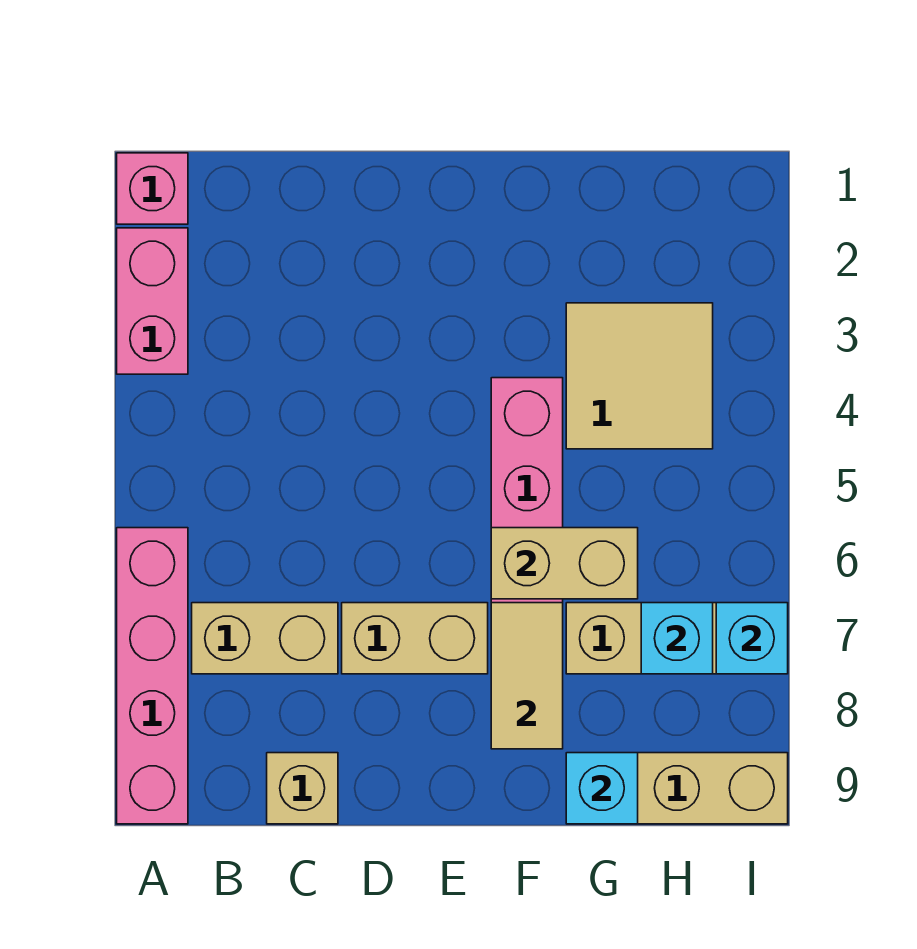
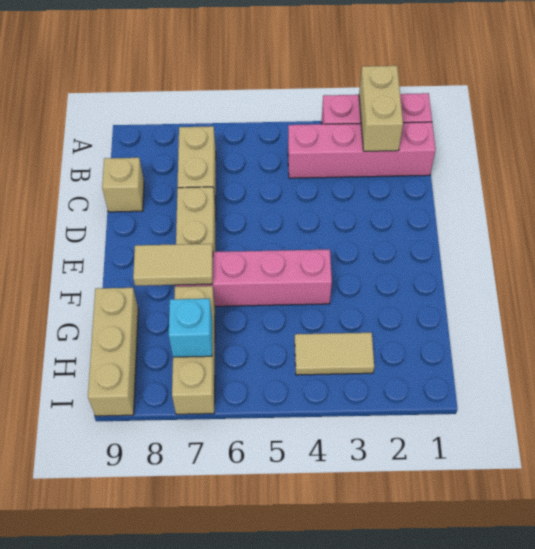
pink 1x4 brick [117,528,188,824] -> pink 1x4 brick moved to [288,122,436,178]
tan 1x2 brick [491,528,638,599] -> tan 1x2 brick moved to [359,66,403,151]
tan 2x2 tile [566,303,713,449] -> tan 1x2 tile [295,333,374,375]
cyan 1x1 brick [566,753,638,824] -> none
cyan 1x1 brick [716,603,788,674] -> none

